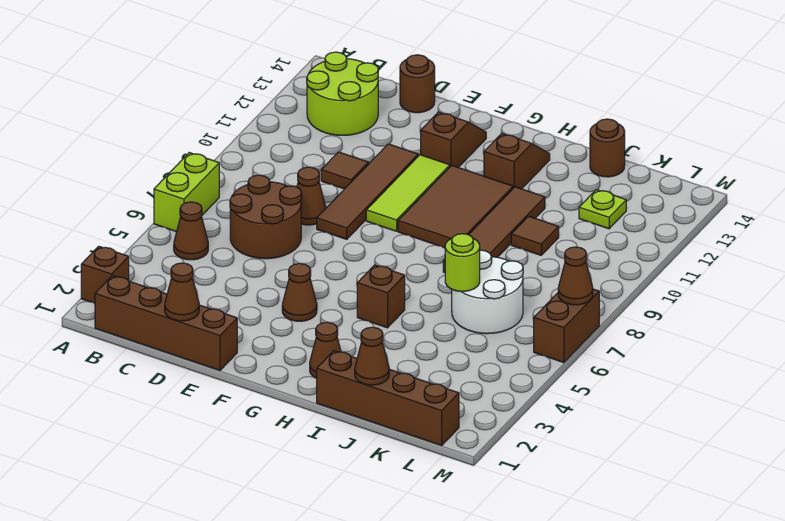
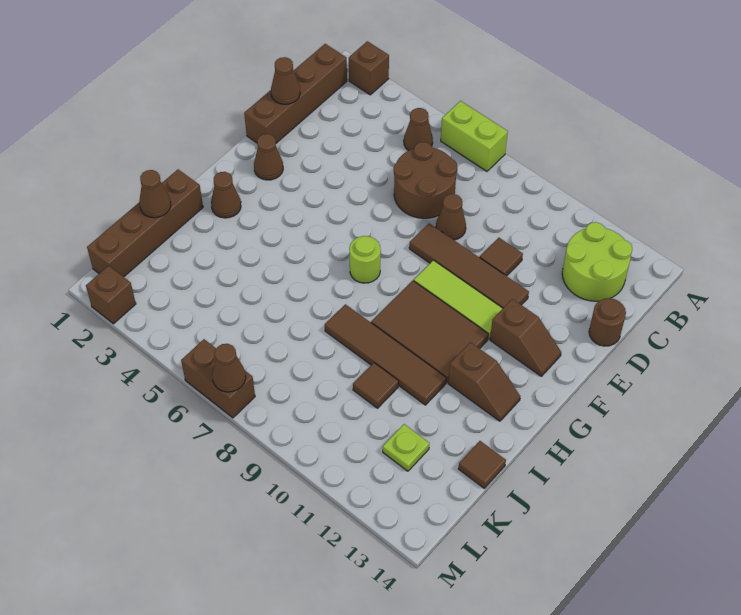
brown 1x1 cone [282,264,317,321] -> brown 1x1 cone moved to [254,134,283,180]
brown 1x1 brick [357,265,405,328] -> brown 1x1 brick moved to [86,266,136,324]
white 2x2 round brick [452,250,523,334] -> none
lime 1x1 round brick [445,234,480,291] -> lime 1x1 round brick moved to [349,236,381,283]
brown 1x1 round brick [590,119,625,177] -> brown 1x1 tile [458,441,506,488]

